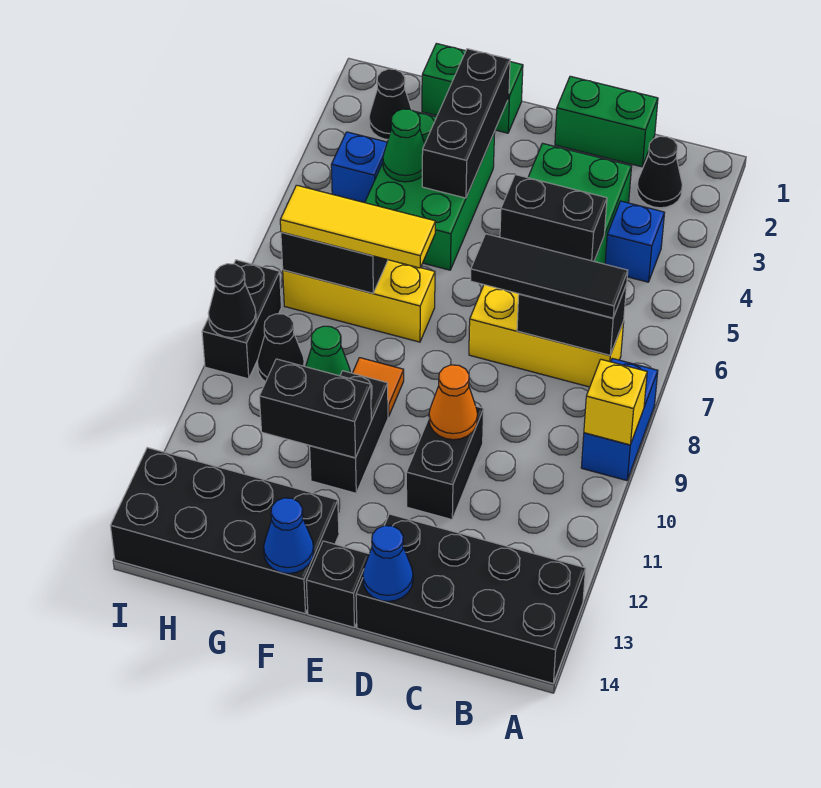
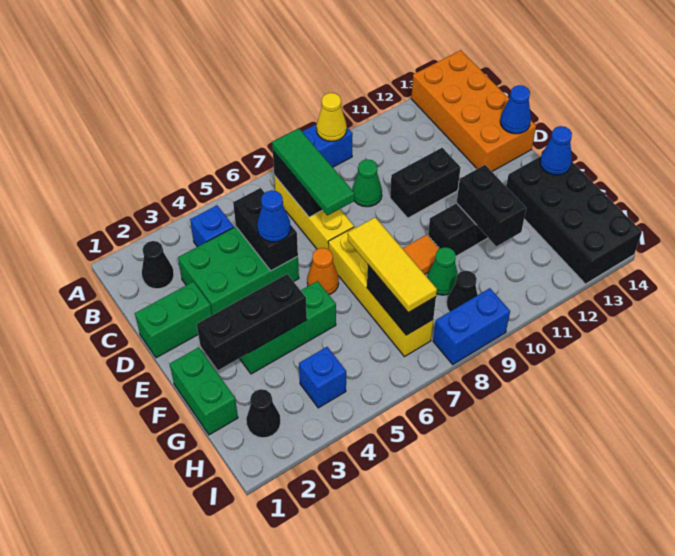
yellow 1x1 brick [584,359,647,445] -> yellow 1x1 cone [316,93,347,141]
black 2x4 brick [356,514,586,683] -> orange 2x4 brick [411,50,536,171]
black 1x3 tile [471,234,628,318] -> green 1x3 tile [272,128,355,215]
green 1x2 brick [555,76,658,167] -> green 1x2 brick turned to [135,282,212,358]
none -> blue 1x1 cone [257,190,291,242]
orange 1x1 cone [429,365,478,440] -> orange 1x1 cone moved to [307,248,339,294]
black 1x1 brick [306,541,369,627] -> none
green 2x3 brick [365,112,495,270] -> green 1x3 brick [239,281,336,374]
yellow 1x3 brick [283,260,435,342] -> yellow 1x4 brick [328,227,433,357]
green 1x1 cone [383,109,425,182] -> green 1x1 cone moved to [352,159,382,207]
black 1x2 brick [202,260,281,379] -> blue 1x2 brick [433,288,510,364]
black 1x1 cone [208,264,256,338] -> none

